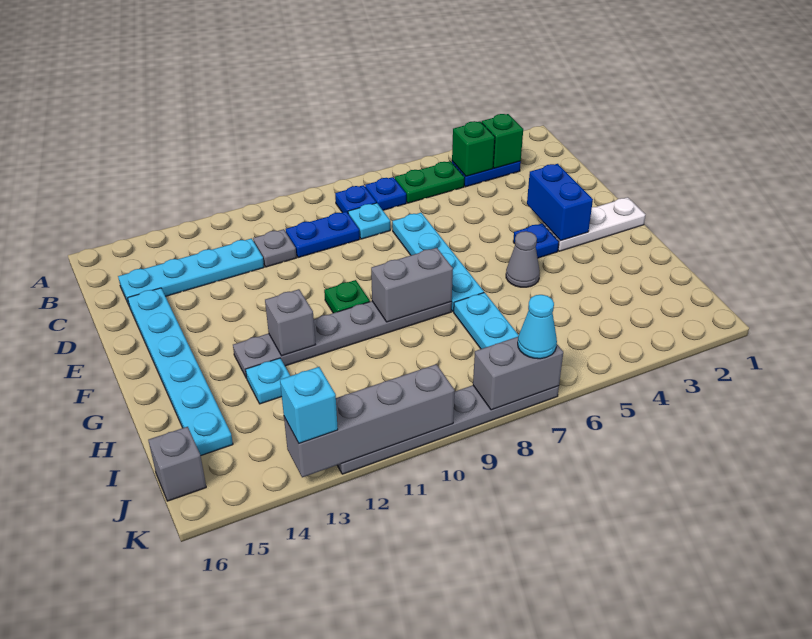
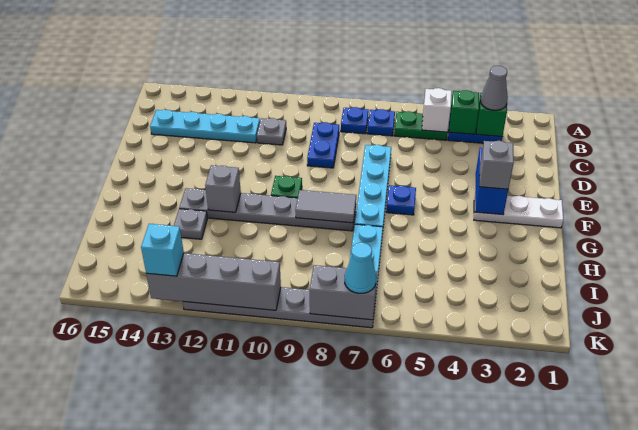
none -> white 1x1 brick [422,88,452,132]
cyan 1x1 plate [348,203,390,239] -> none
blue 1x2 plate [286,212,360,258] -> blue 1x2 plate turned to [307,122,339,168]
cyan 1x6 plate [128,288,233,456] -> none
blue 1x1 plate [513,223,559,258] -> blue 1x1 plate moved to [386,185,416,215]
grey 1x1 cone [506,231,540,287] -> grey 1x1 cone moved to [480,66,508,110]
grey 1x2 brick [371,248,453,322] -> grey 1x2 tile [295,190,356,223]
cyan 1x1 plate [246,358,290,404] -> grey 1x1 plate [174,209,207,239]
grey 1x1 brick [148,427,206,501] -> grey 1x1 brick moved to [479,141,514,189]

